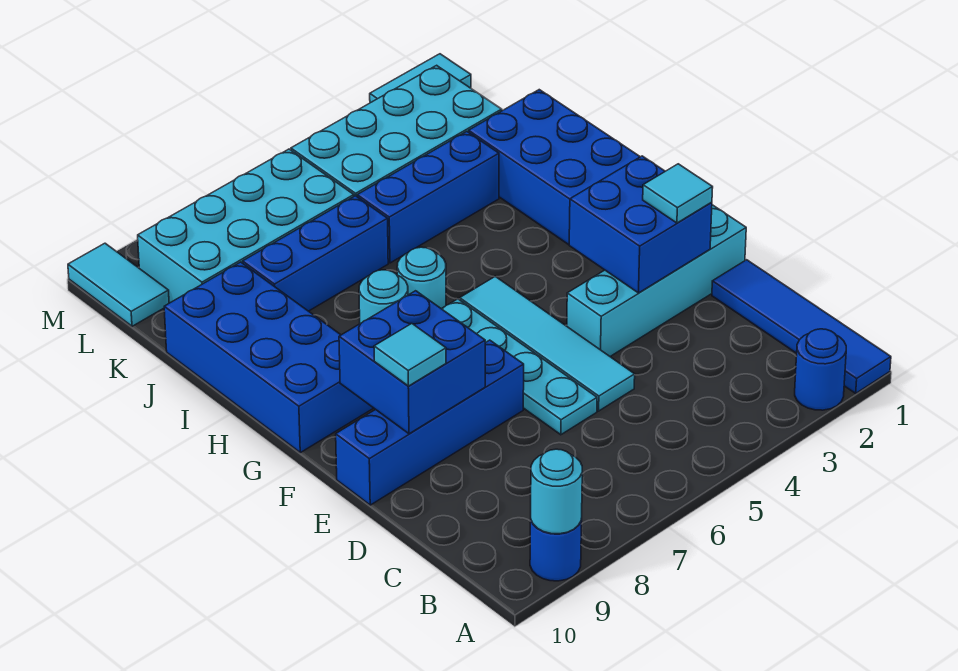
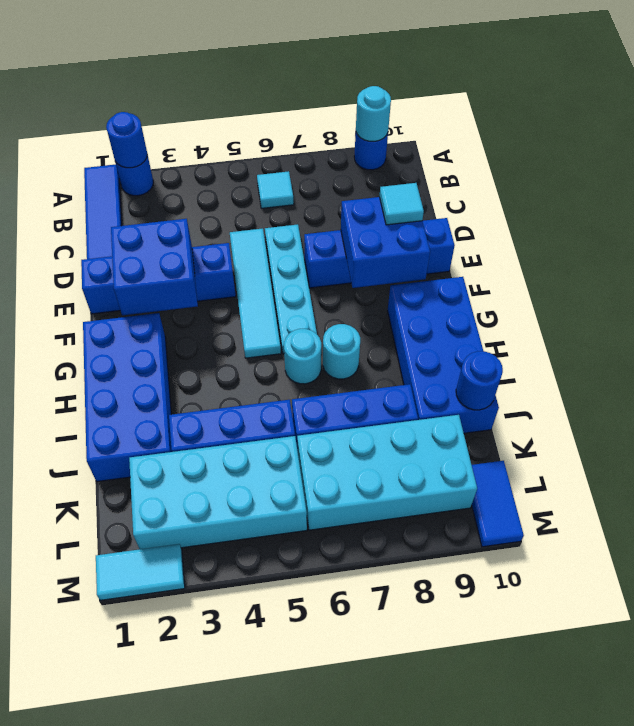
none -> blue 1x1 round brick [106,112,147,168]
cyan 1x4 brick [567,205,746,356] -> blue 1x4 brick [81,243,236,314]
cyan 1x1 tile [643,164,713,223] -> cyan 1x1 tile moved to [257,171,294,208]
none -> blue 1x1 round brick [456,351,503,410]
cyan 1x2 tile [68,243,169,326] -> blue 1x2 tile [472,461,524,547]

